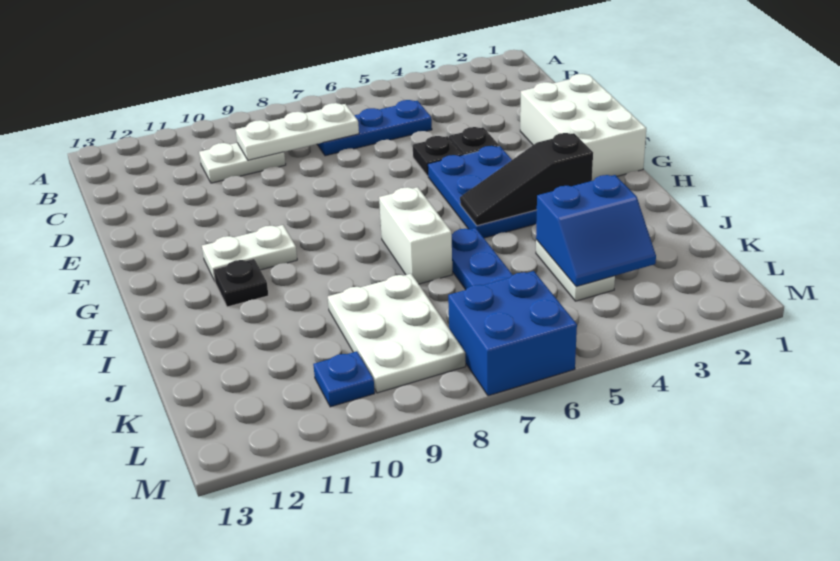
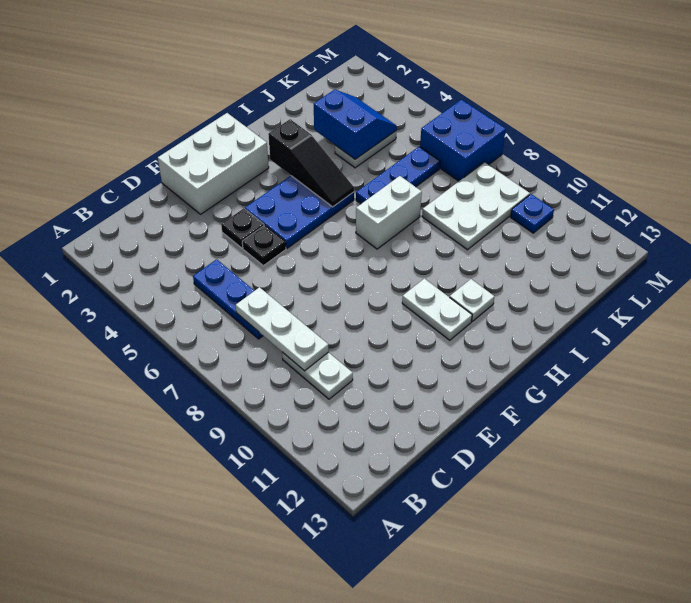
black 1x1 plate [213,259,269,307] -> white 1x1 plate [450,279,495,321]

